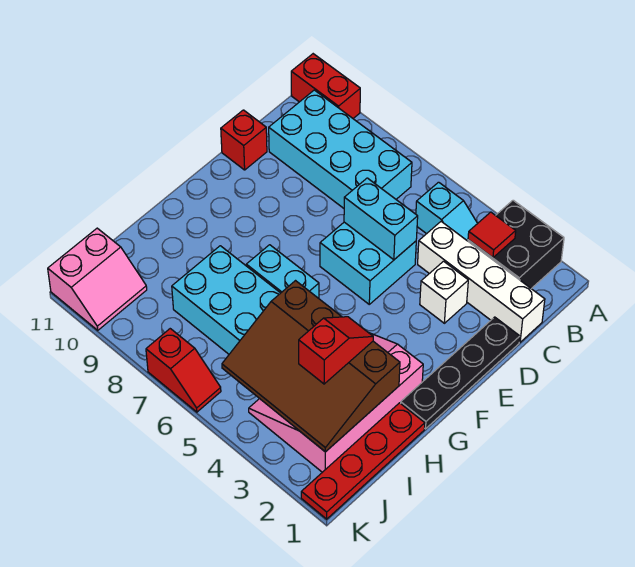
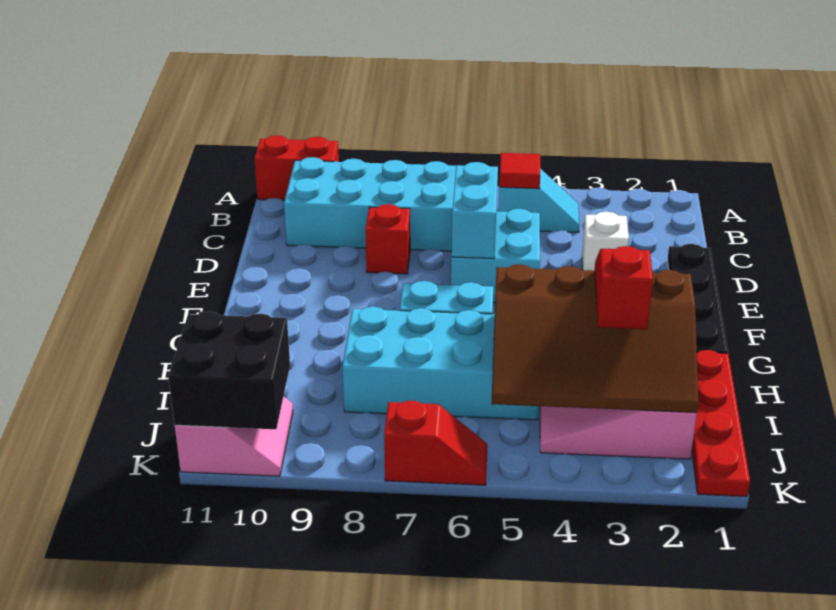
black 2x2 brick [468,200,564,289] -> black 2x2 brick moved to [168,312,290,429]
red 1x1 tile [468,212,516,258] -> red 1x1 tile moved to [499,153,540,189]
white 1x4 brick [418,222,545,342] -> none
cyan 1x2 brick [344,178,418,260] -> cyan 1x2 brick turned to [451,162,498,259]
red 1x1 brick [221,110,267,170] -> red 1x1 brick moved to [365,204,410,274]

